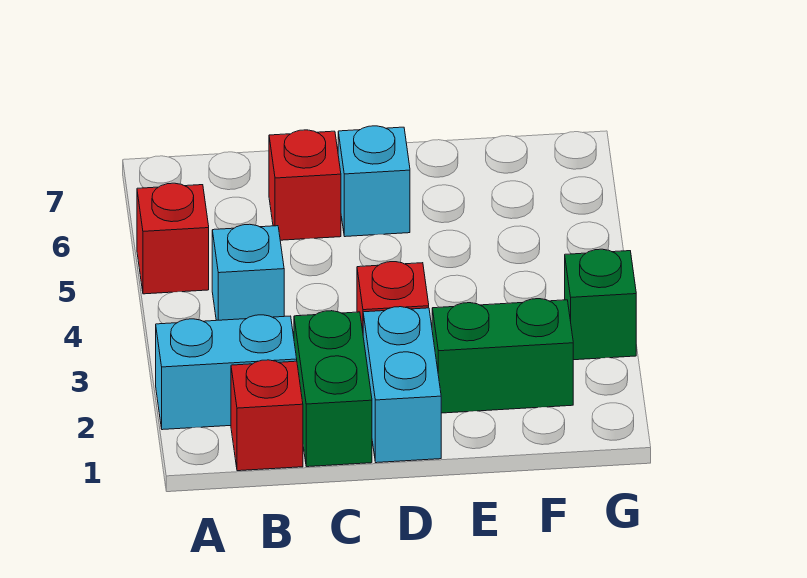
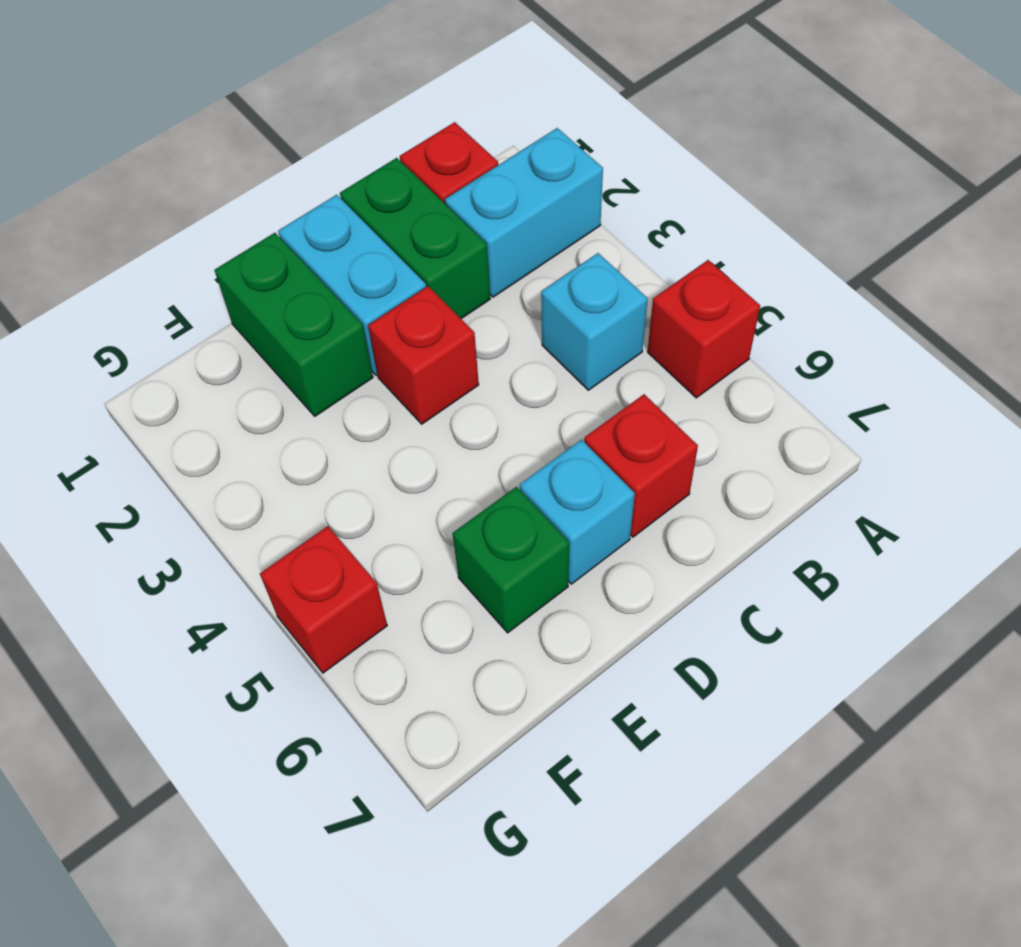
green 1x2 brick [432,299,573,413] -> green 1x2 brick turned to [215,233,373,416]
green 1x1 brick [565,249,636,360] -> green 1x1 brick moved to [453,487,569,633]
none -> red 1x1 brick [260,526,387,673]

